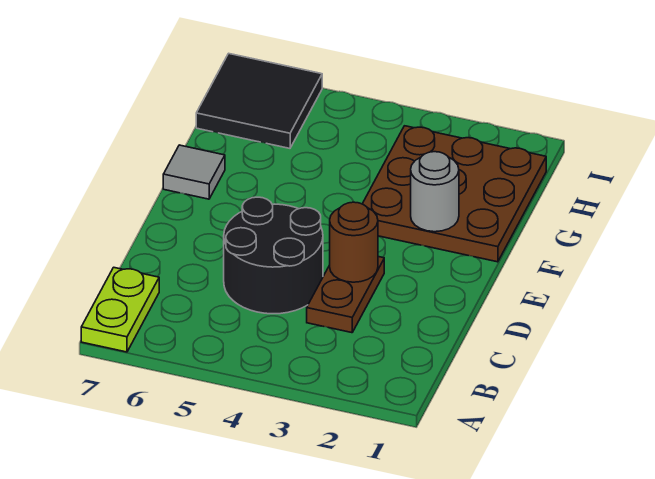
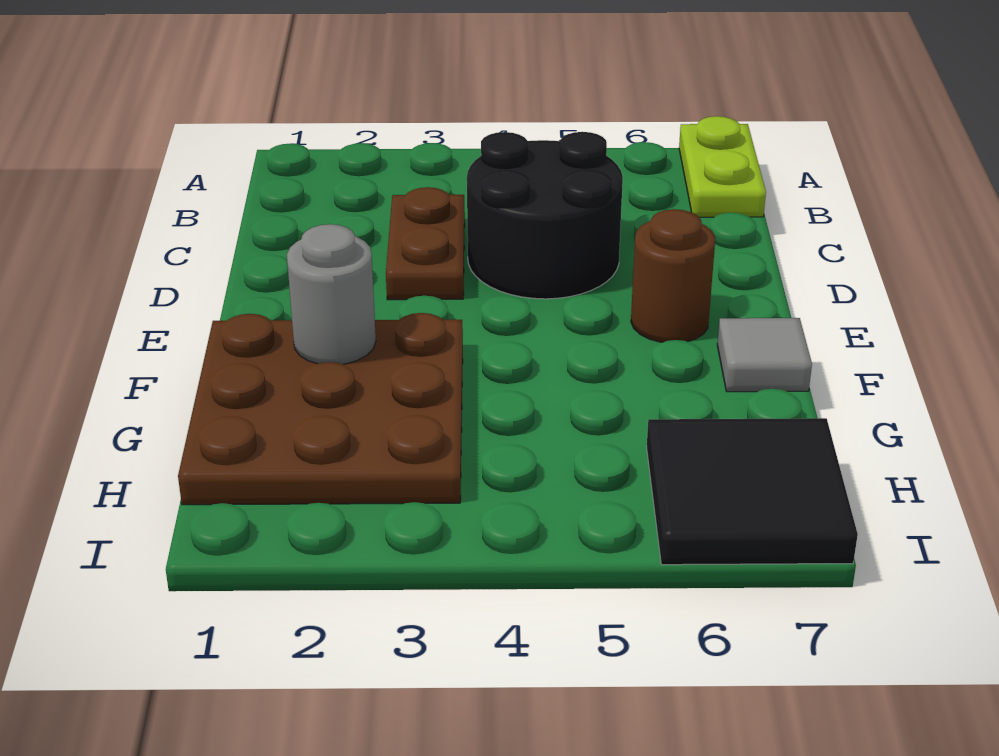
brown 1x1 round brick [330,202,378,282] -> brown 1x1 round brick moved to [631,209,715,342]

